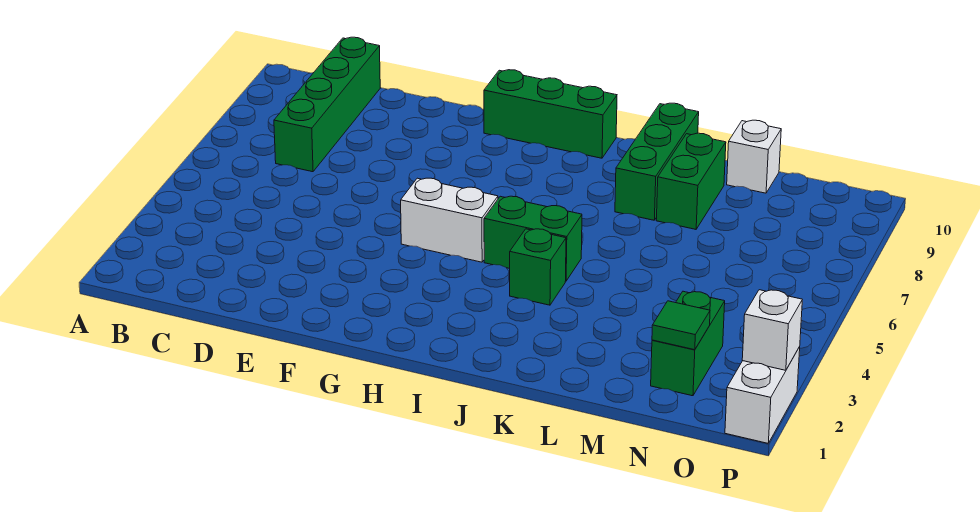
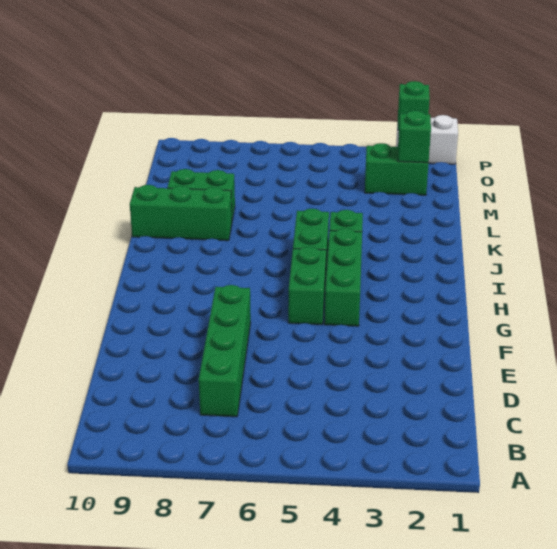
green 1x4 brick [274,37,380,172] -> green 1x4 brick turned to [199,285,251,417]
white 1x2 brick [401,178,498,262] -> green 1x2 brick [288,247,326,325]
green 1x3 brick [484,70,617,158] -> green 1x3 brick moved to [324,228,362,326]
white 1x1 brick [727,120,781,193] -> none
green 1x1 tile [652,301,710,350] -> green 1x1 brick [398,111,431,163]
white 1x1 brick [742,290,802,370] -> green 1x1 brick [398,81,430,130]

